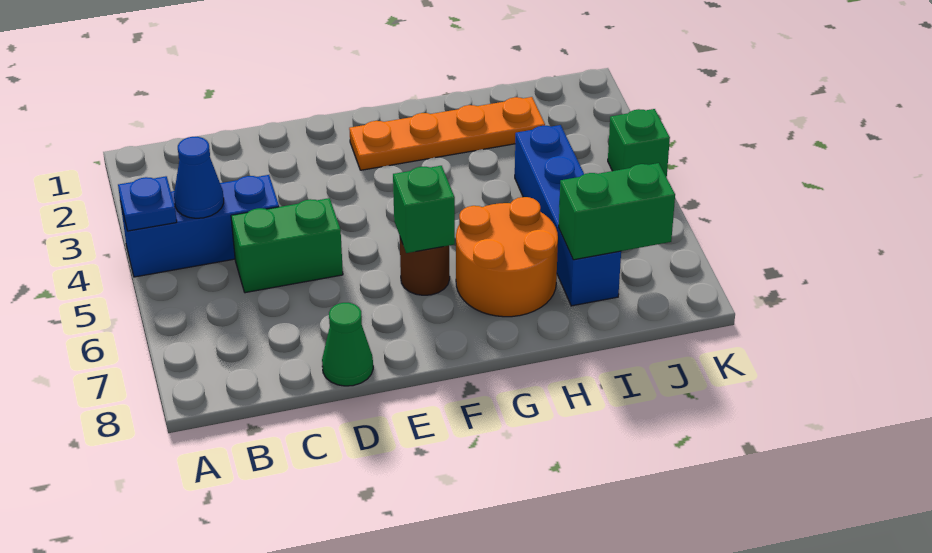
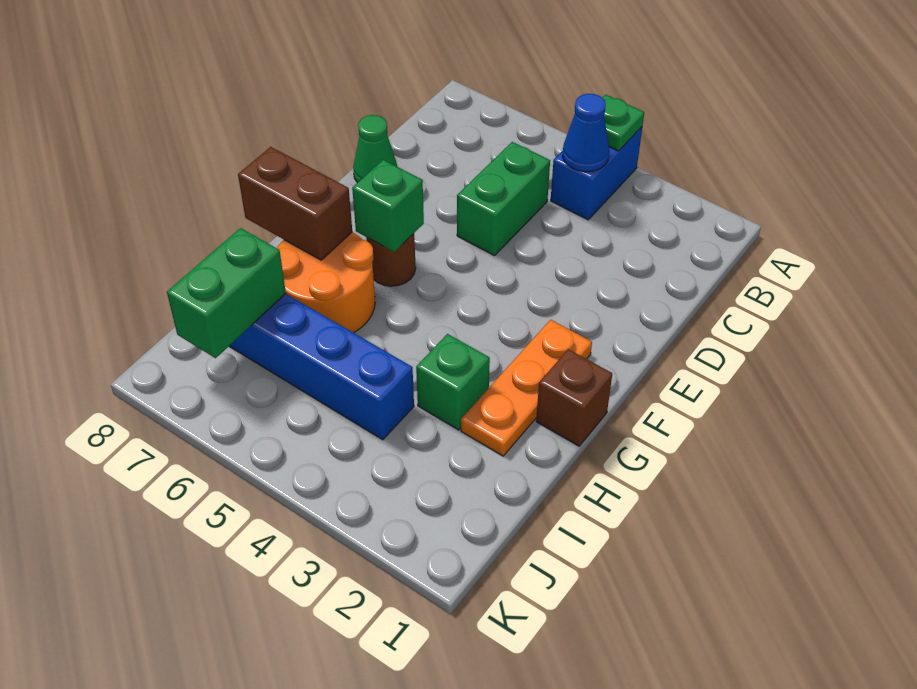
blue 1x3 brick [120,175,279,277] -> blue 1x2 brick [551,127,642,220]
blue 1x1 plate [118,176,177,231] -> green 1x1 plate [603,95,644,151]
orange 1x4 plate [349,97,545,170] -> orange 1x3 plate [461,320,592,456]
none -> brown 1x1 brick [536,349,612,446]
none -> brown 1x2 brick [238,147,352,260]
green 1x1 brick [608,109,670,177] -> green 1x1 brick moved to [416,334,490,430]

